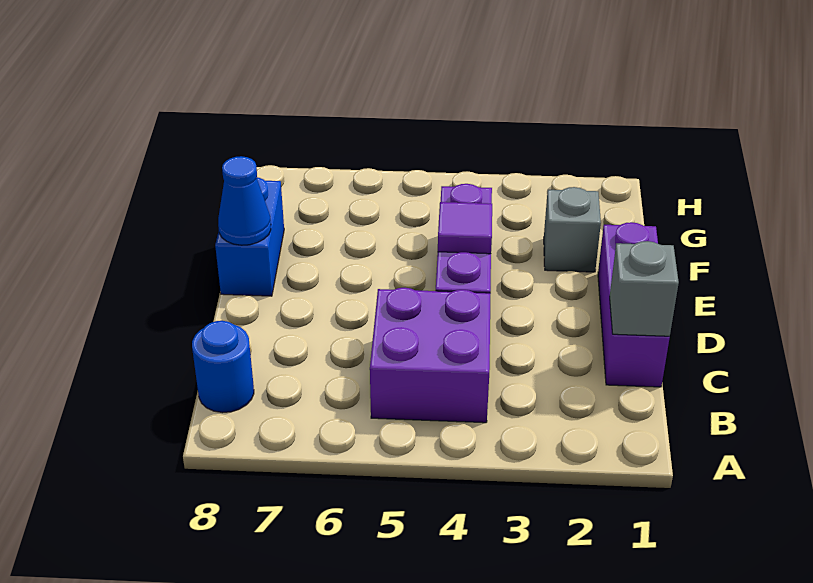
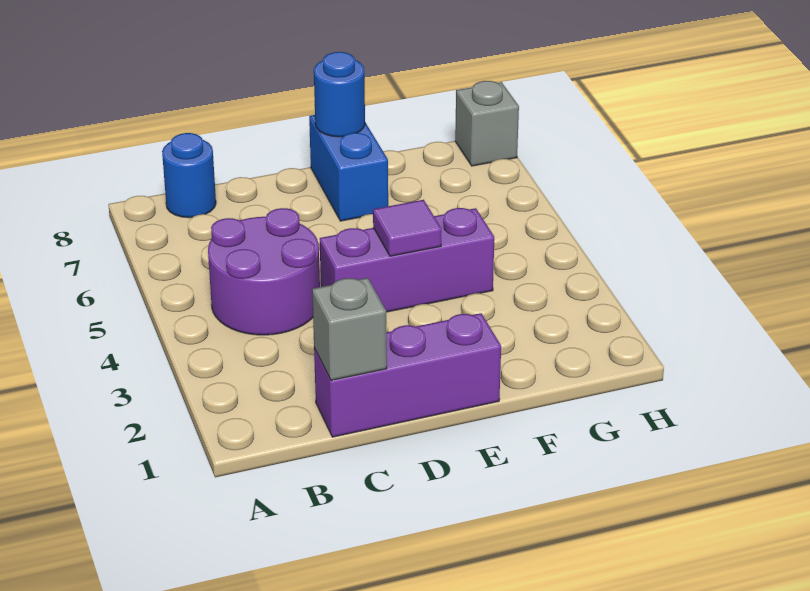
purple 2x2 brick [370,288,491,423] -> purple 2x2 round brick [208,208,320,335]
blue 1x2 brick [215,177,284,296] -> blue 1x2 brick turned to [309,115,388,221]
blue 1x1 cone [218,156,271,245] -> blue 1x1 round brick [314,52,365,137]
grey 1x1 brick [544,187,601,272] -> grey 1x1 brick moved to [455,81,519,166]

